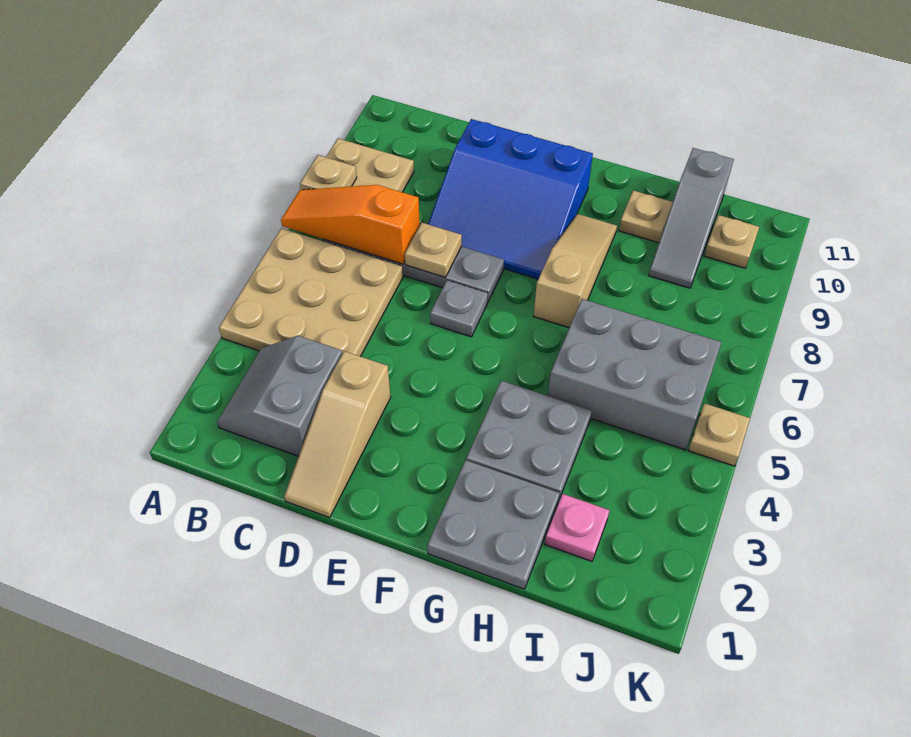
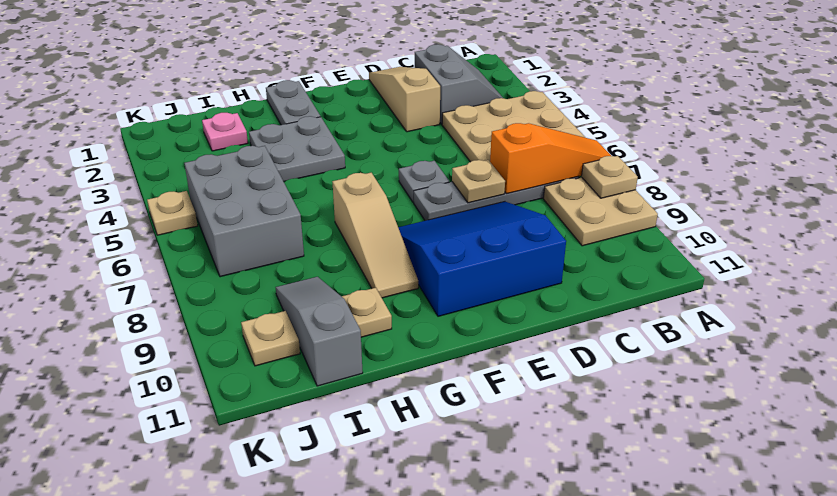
grey 2x2 plate [427,460,560,589] -> grey 1x2 plate [266,80,321,125]
grey 2x3 brick [548,299,722,450] -> grey 2x3 brick turned to [185,146,304,277]

